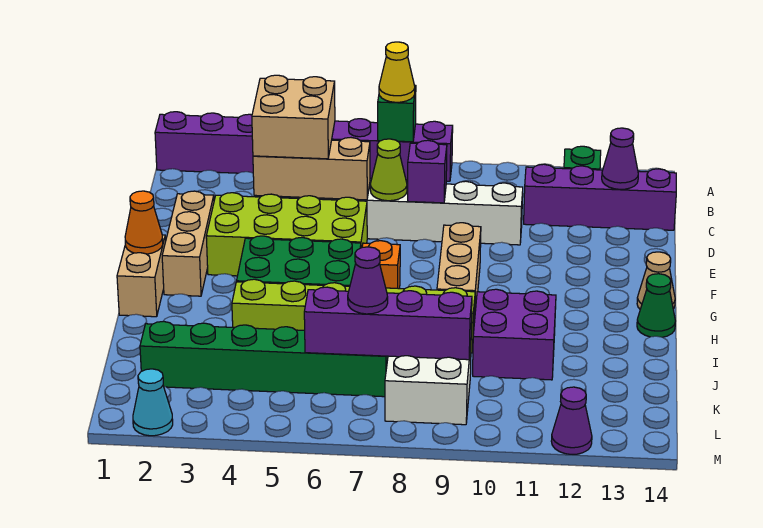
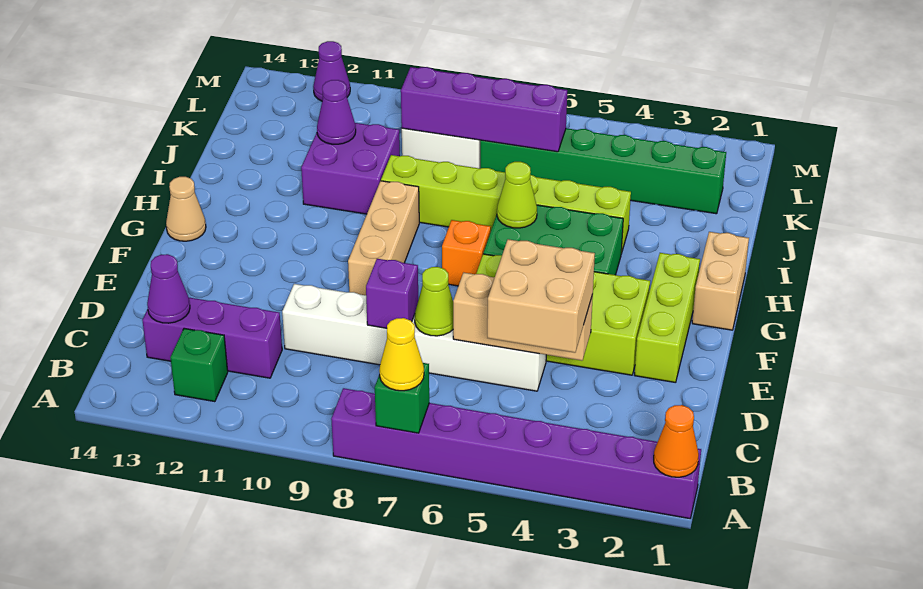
purple 1x4 brick [524,164,676,230] -> purple 1x3 brick [142,298,282,378]
tan 1x3 brick [162,191,214,296] -> lime 1x3 brick [635,253,700,383]
orange 1x1 cone [125,191,163,254] -> orange 1x1 cone moved to [654,405,699,477]
none -> lime 1x1 cone [497,162,537,228]
green 1x1 cone [637,274,675,337] -> none
purple 1x1 cone [348,247,388,314] -> purple 1x1 cone moved to [317,80,356,144]
cyan 1x1 cone [133,369,173,436] -> none

